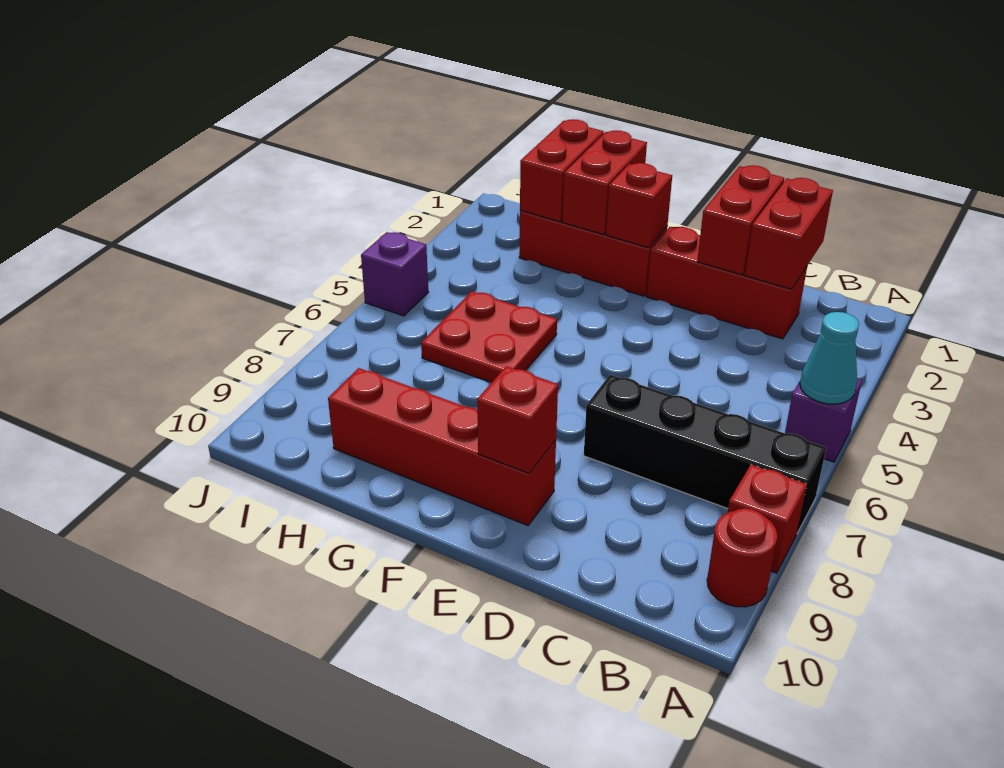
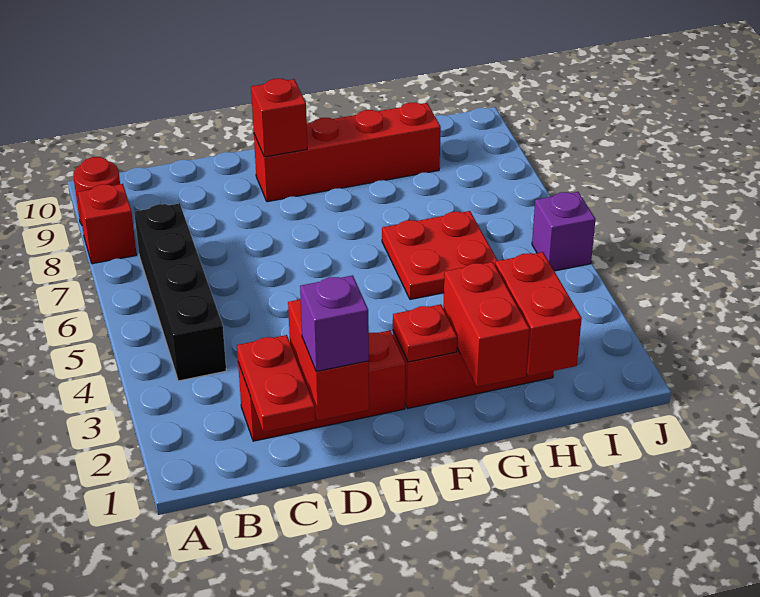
purple 1x1 brick [785,379,862,462] -> purple 1x1 brick moved to [300,275,369,372]
cyan 1x1 cone [800,312,859,404] -> none
black 1x4 brick [584,375,826,533] -> black 1x4 brick turned to [134,203,226,381]
red 1x2 brick [745,178,833,289] -> red 1x2 plate [237,335,315,432]
red 1x1 brick [606,163,672,248] -> red 1x1 plate [393,304,457,362]

